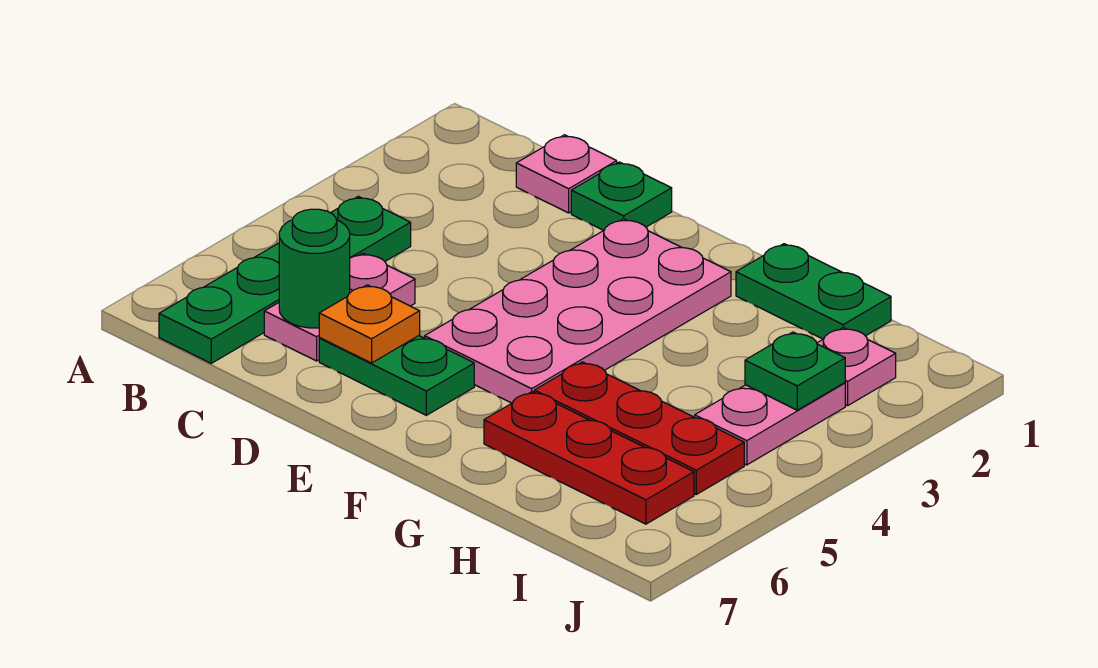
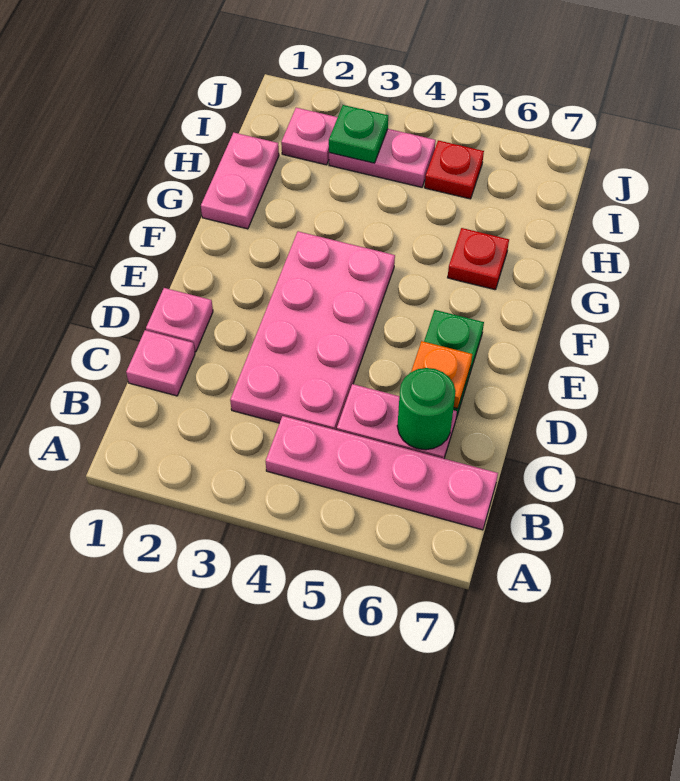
green 1x4 plate [159,196,411,363] -> pink 1x4 plate [266,416,498,530]
green 1x1 plate [571,162,672,230] -> pink 1x1 plate [146,288,213,352]
pink 2x4 plate [425,219,731,403] -> pink 2x4 plate turned to [230,231,395,430]
green 1x2 plate [736,244,891,339] -> pink 1x2 plate [201,133,279,229]
red 1x3 plate [534,362,744,494] -> red 1x1 plate [425,140,484,199]
red 1x3 plate [484,392,694,524] -> red 1x1 plate [448,228,509,290]

